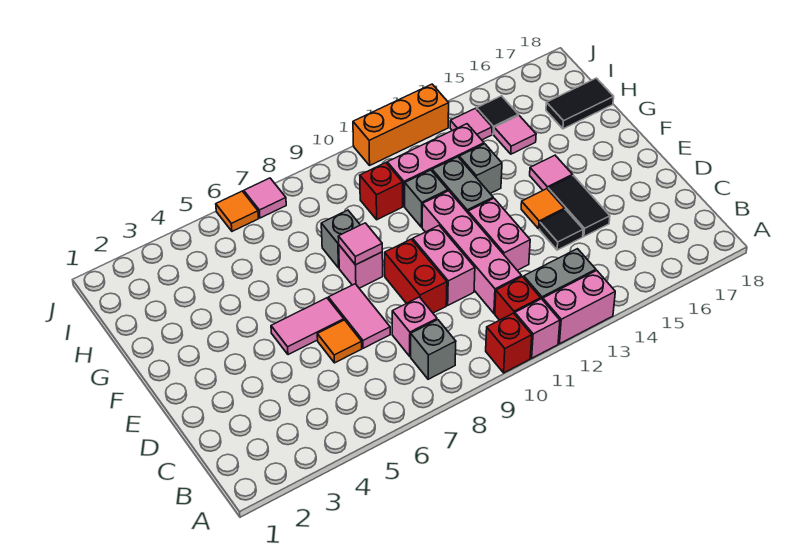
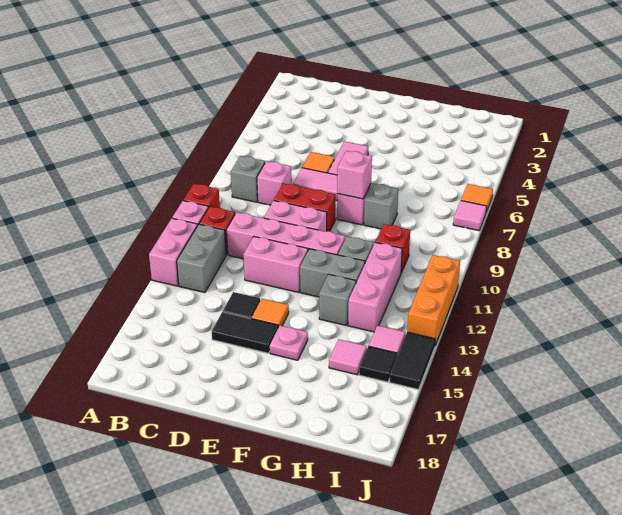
pink 1x1 tile [338,223,382,265] -> pink 1x1 brick [337,151,372,199]
pink 1x1 tile [530,155,573,190] -> pink 1x1 plate [270,326,308,360]
black 1x2 tile [546,78,614,129] -> black 1x2 tile moved to [390,332,435,390]

